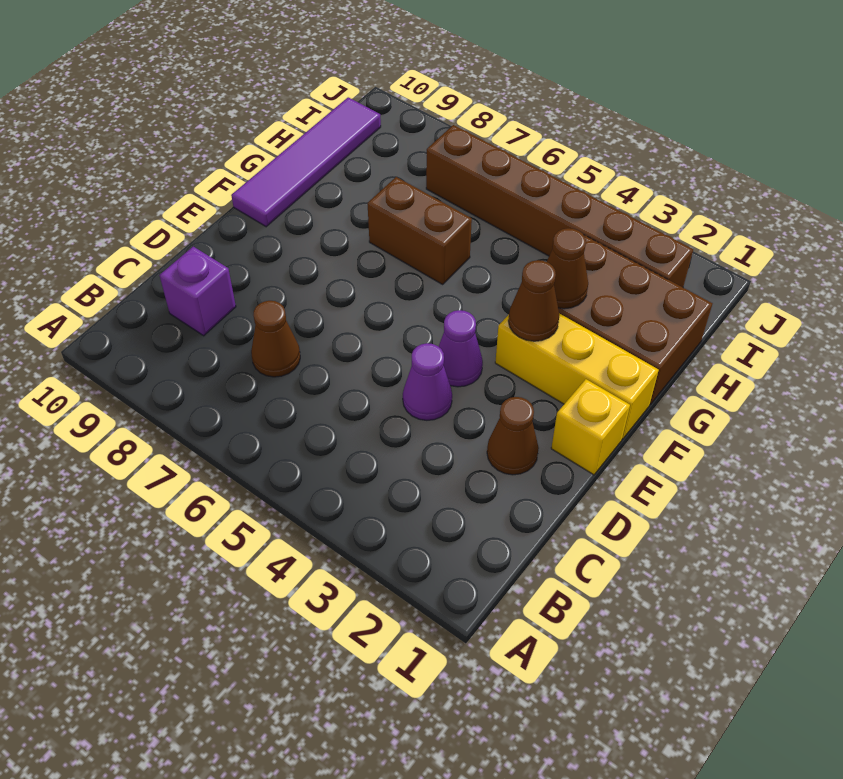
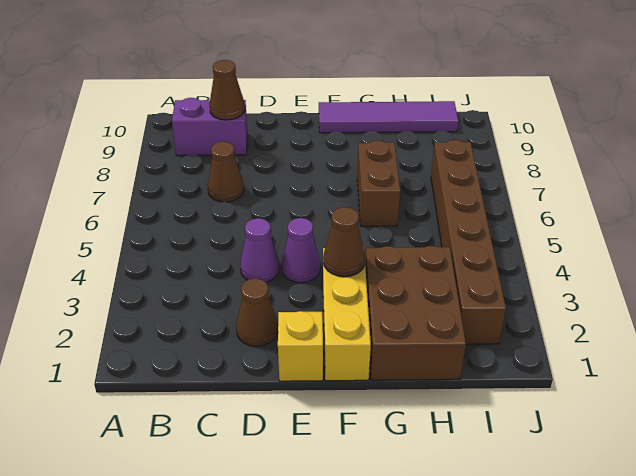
purple 1x1 brick [159,247,236,336] -> purple 1x2 brick [172,98,248,156]
brown 1x1 cone [547,228,588,309] -> brown 1x1 cone moved to [209,60,245,120]

